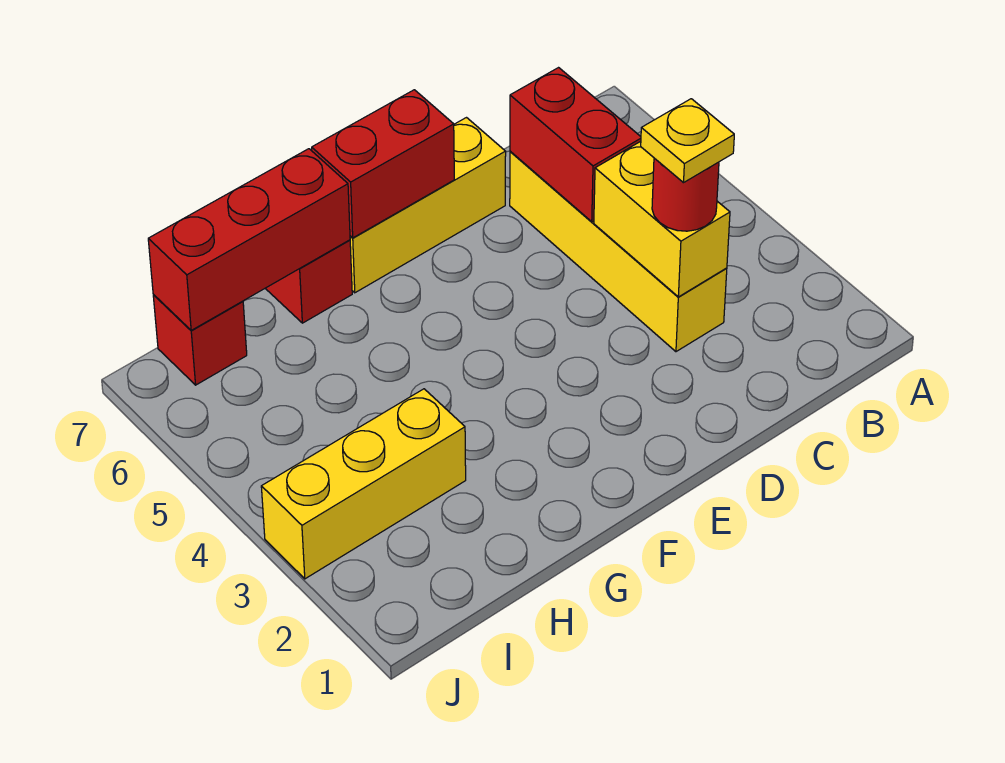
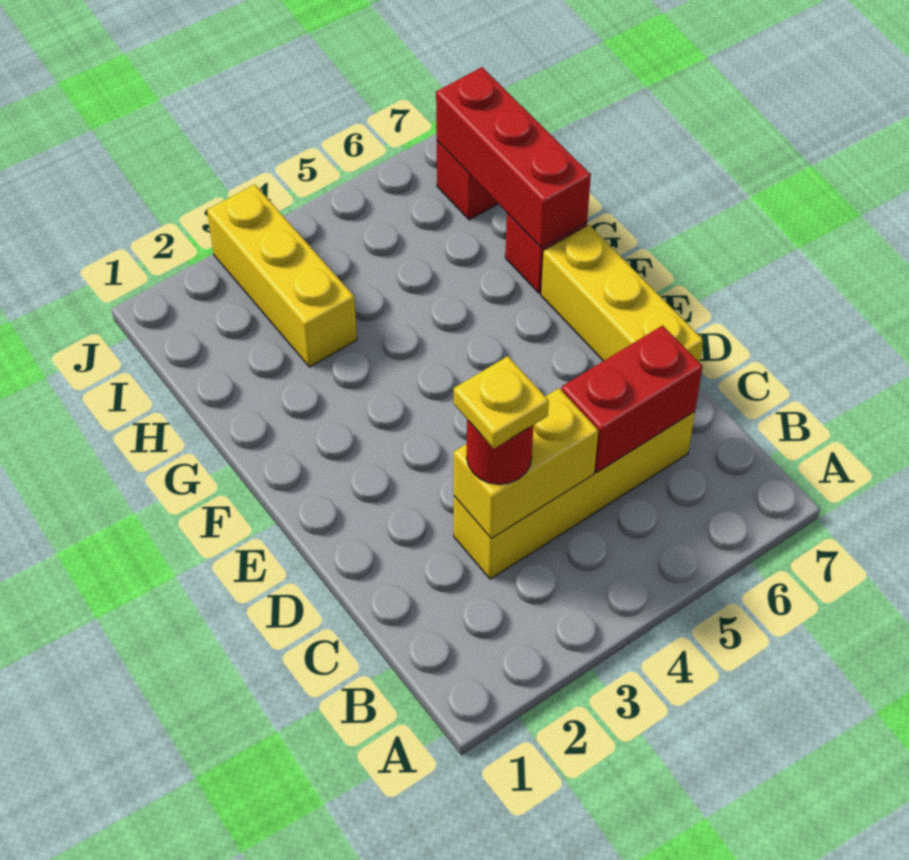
red 1x2 brick [312,90,454,238] -> none

